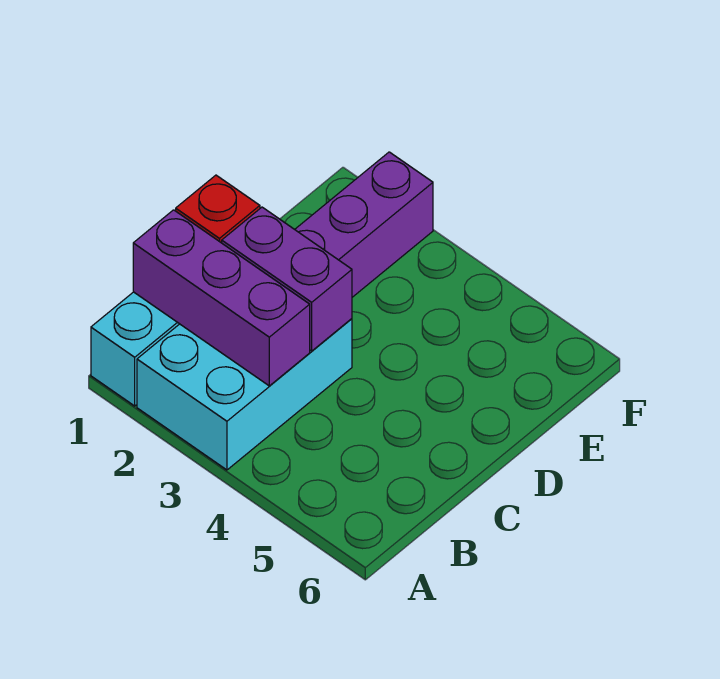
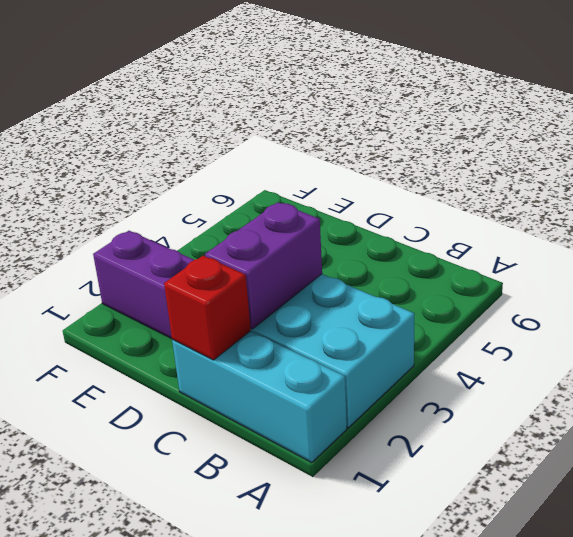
purple 1x3 brick [133,210,310,386] -> none

